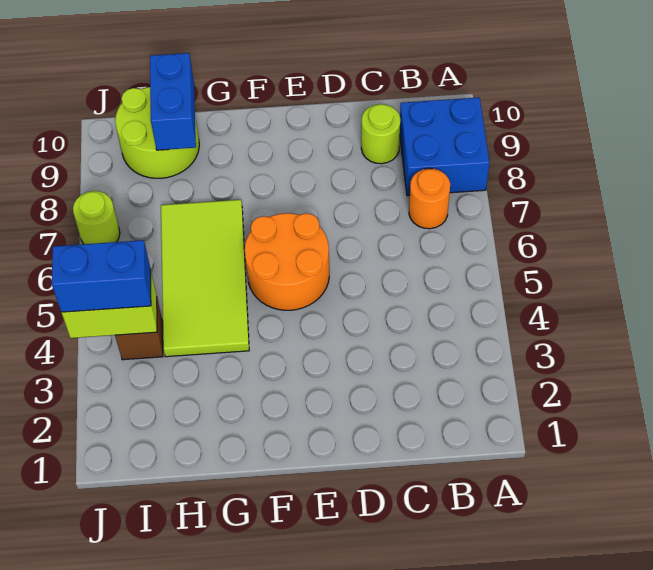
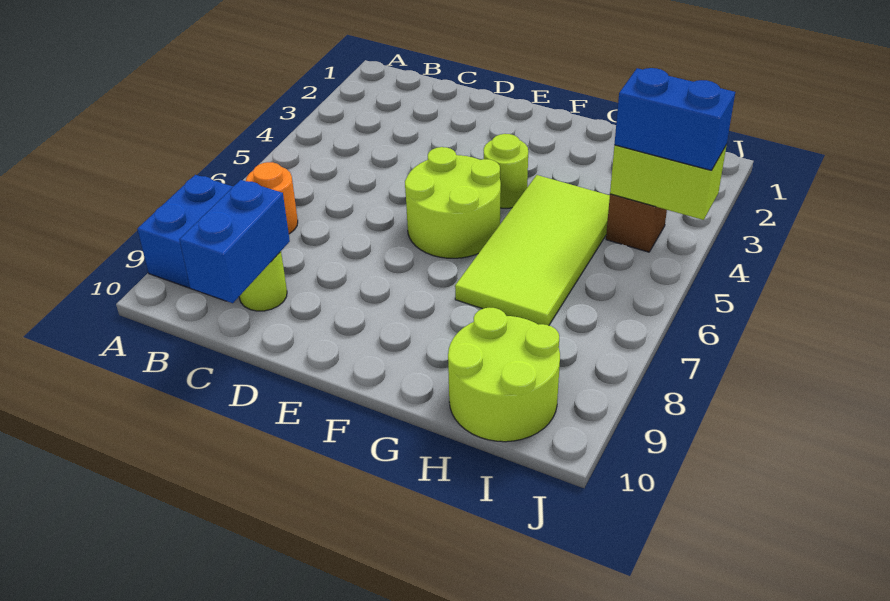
orange 2x2 round brick [245,213,329,310] -> lime 2x2 round brick [405,147,501,258]
blue 1x2 brick [150,53,196,150] -> blue 1x2 brick moved to [179,180,290,303]
lime 1x1 round brick [73,191,120,244] -> lime 1x1 round brick moved to [484,134,528,208]

